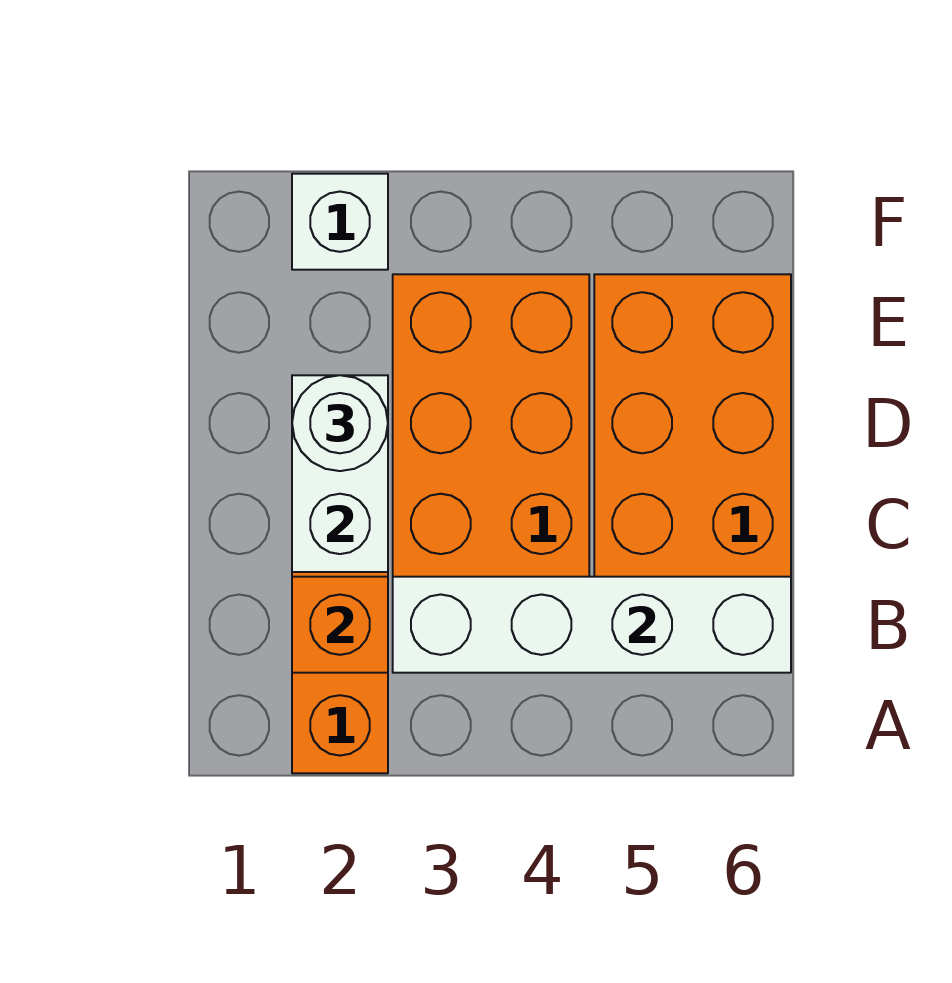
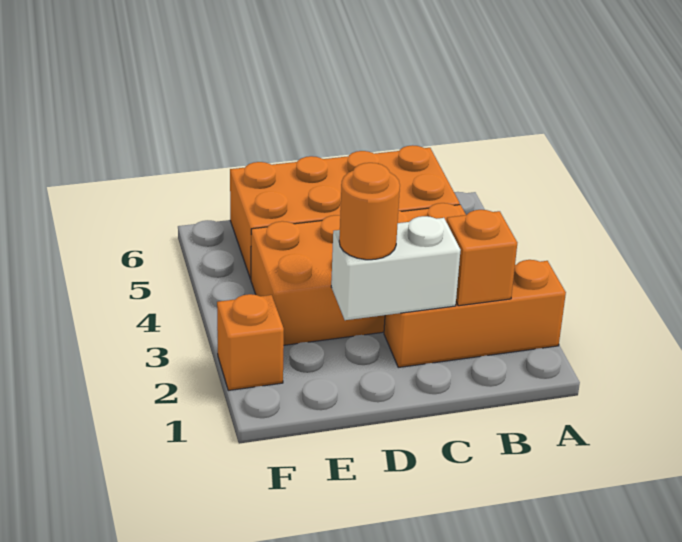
white 1x4 brick [393,577,791,673] -> none
white 1x1 round brick [292,375,388,471] -> orange 1x1 round brick [339,163,400,260]
white 1x1 brick [292,174,388,270] -> orange 1x1 brick [217,294,284,390]

